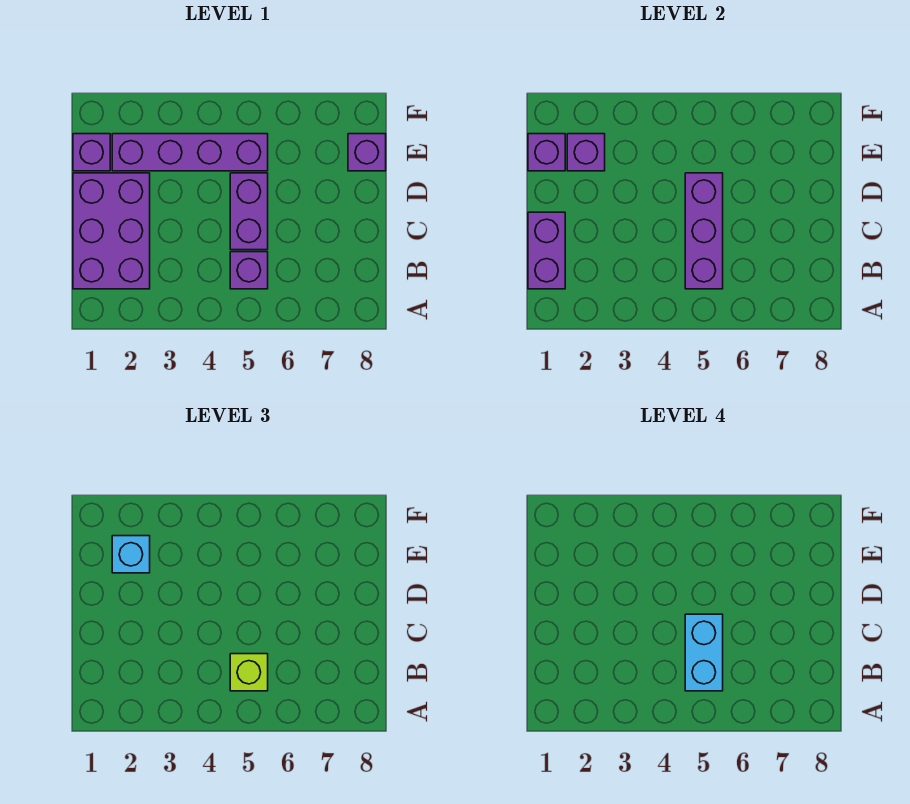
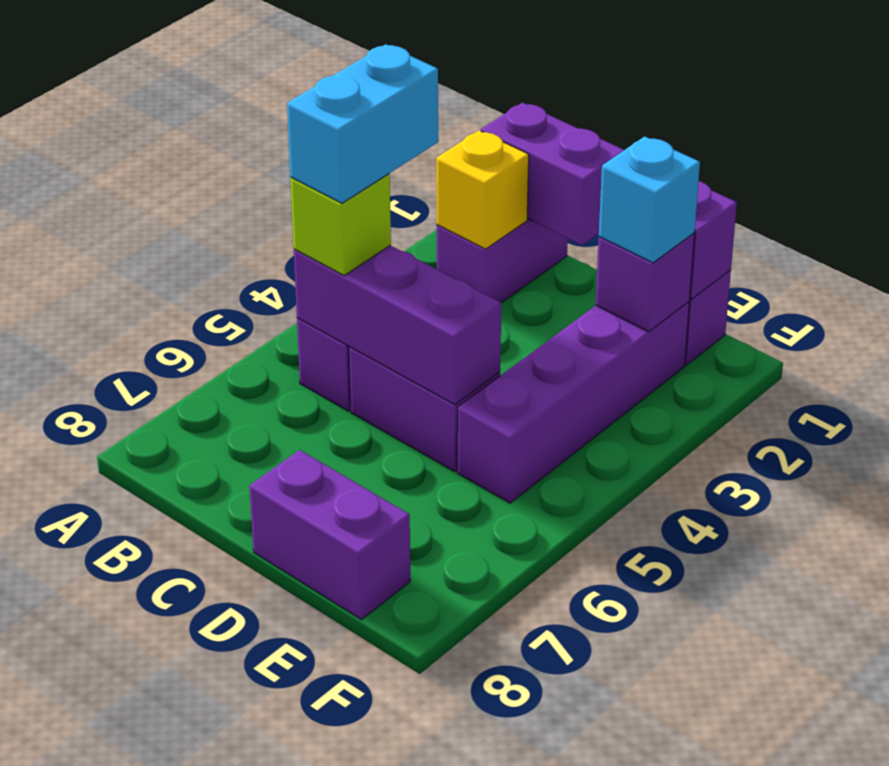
purple 2x3 brick [73,173,150,289] -> purple 1x2 brick [437,219,568,303]
none -> yellow 1x1 brick [436,131,529,249]
cyan 1x2 brick [685,614,723,691] -> cyan 1x2 brick turned to [287,44,438,203]
purple 1x1 brick [348,134,386,171] -> purple 1x2 brick [249,450,410,620]

